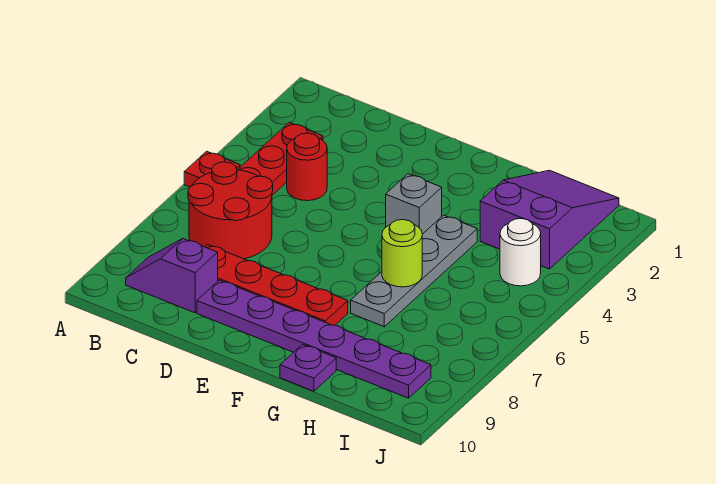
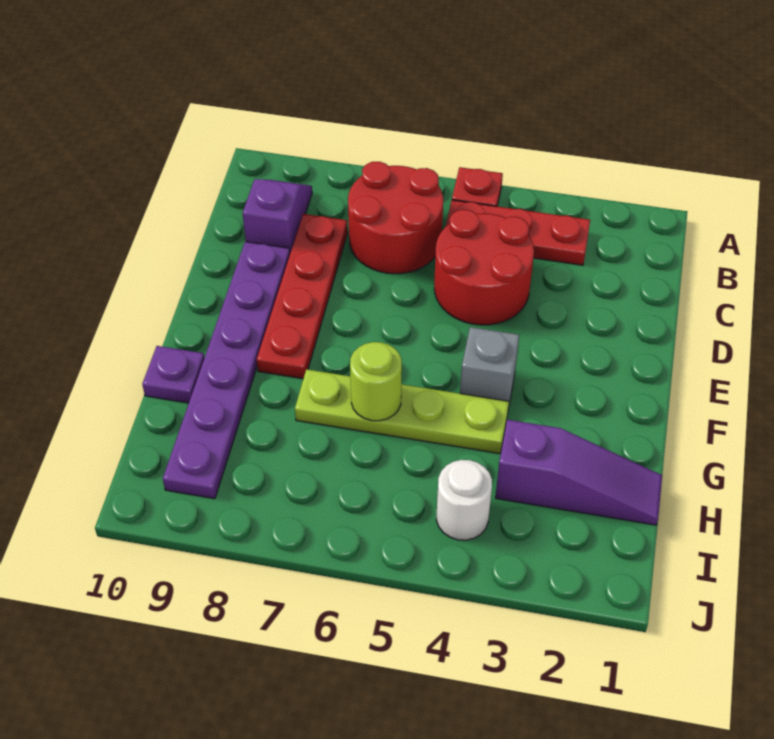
red 1x1 round brick [287,133,327,201] -> red 2x2 round brick [434,210,534,325]
grey 1x4 plate [351,215,477,327] -> lime 1x4 plate [295,369,509,454]
purple 2x3 slope [480,170,619,269] -> purple 1x3 slope [495,420,662,525]

